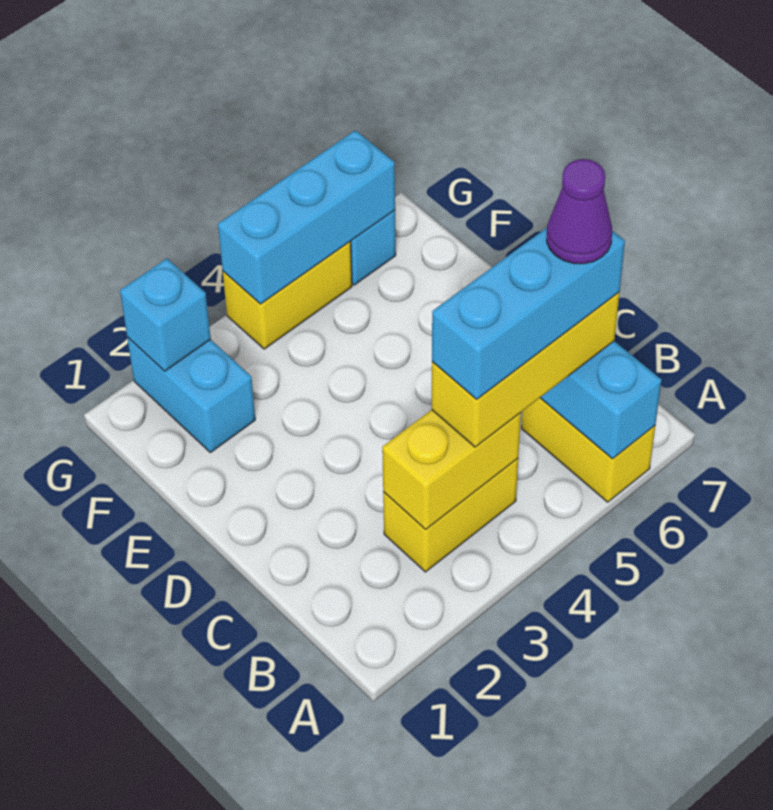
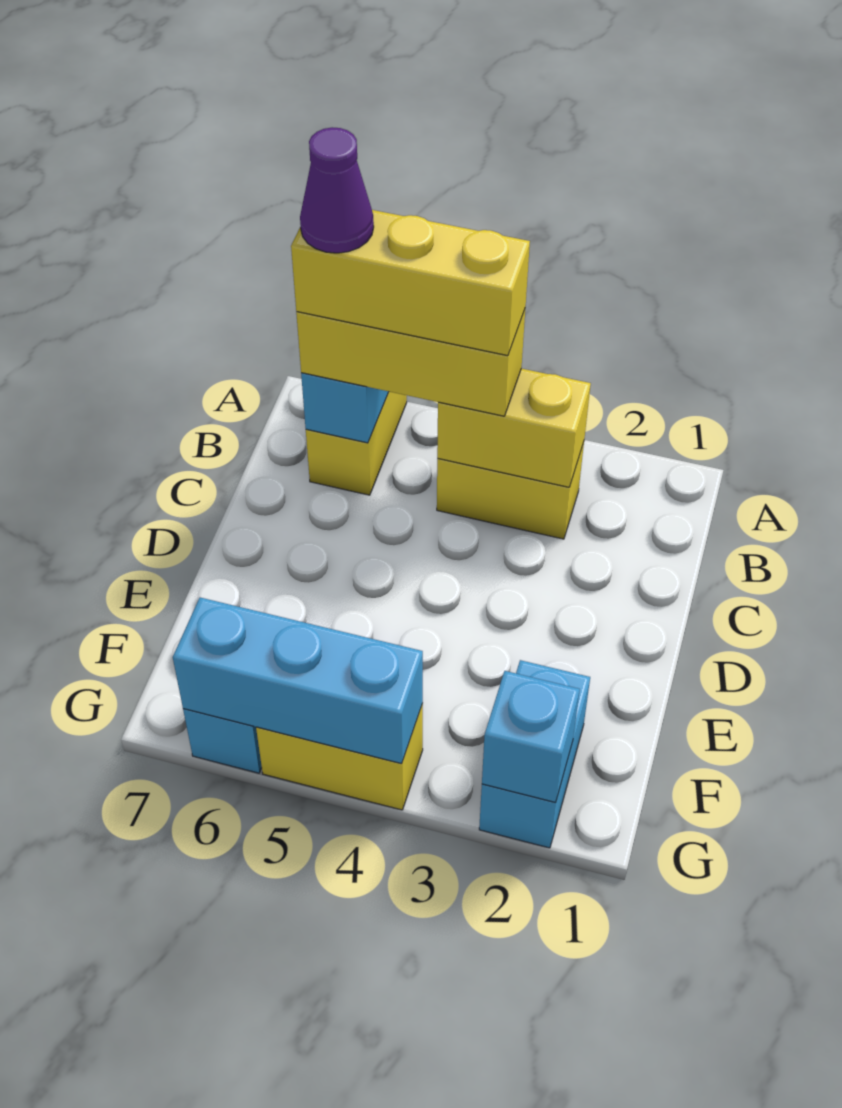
cyan 1x3 brick [432,228,625,399] -> yellow 1x3 brick [291,210,530,356]

